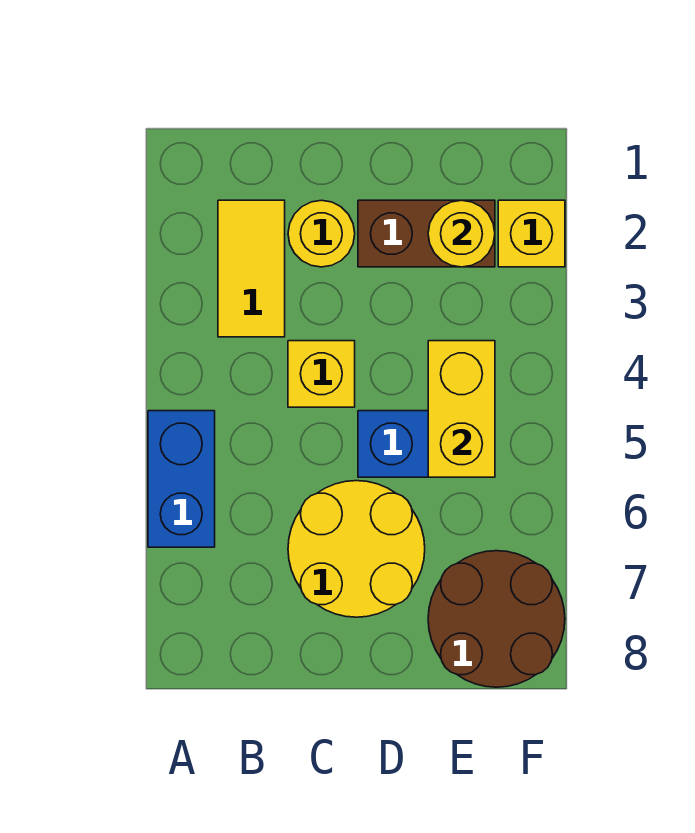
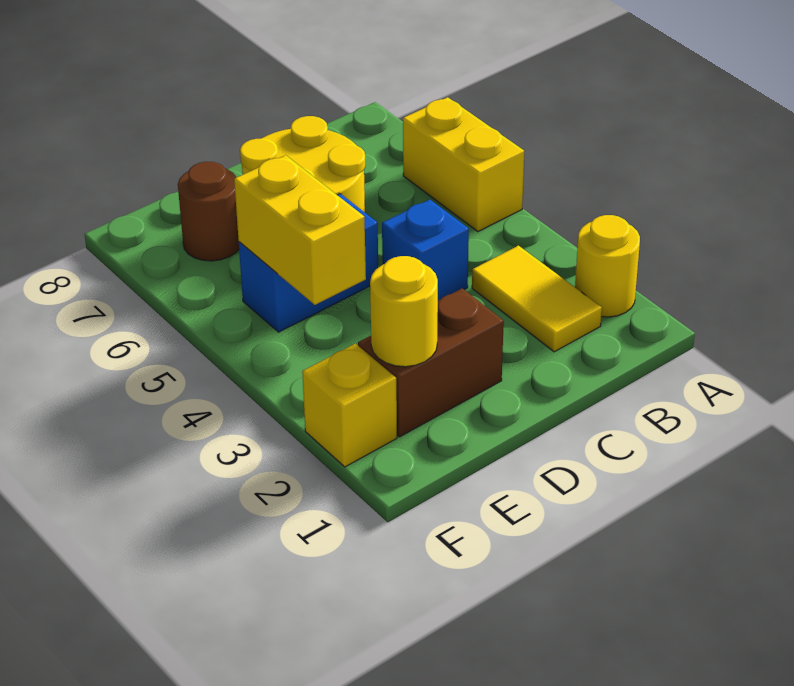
blue 1x2 brick [148,411,215,547] -> yellow 1x2 brick [403,97,525,232]
yellow 1x1 round brick [288,200,355,267] -> yellow 1x1 round brick moved to [575,215,640,317]
yellow 1x1 brick [288,341,355,407] -> blue 1x1 brick [382,200,469,300]
brown 2x2 round brick [428,551,565,687] -> brown 1x1 round brick [178,162,239,261]

